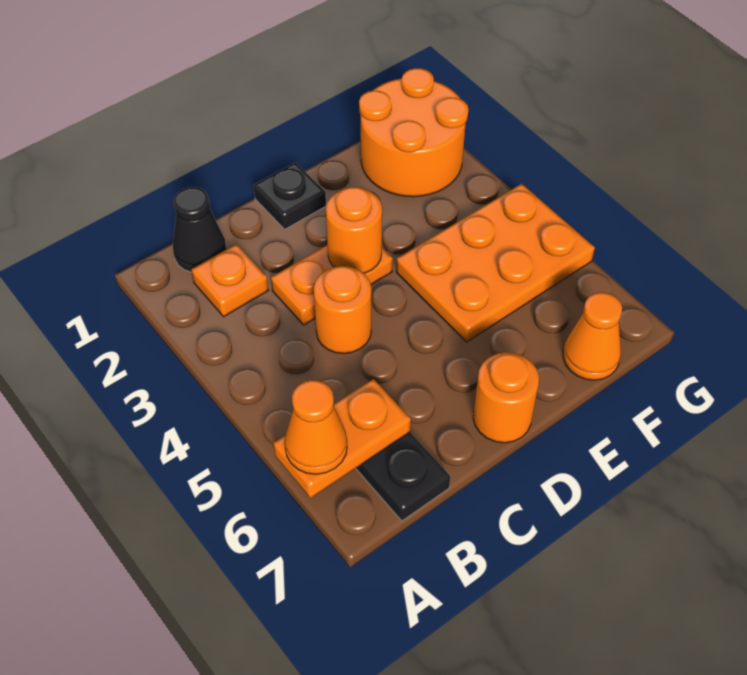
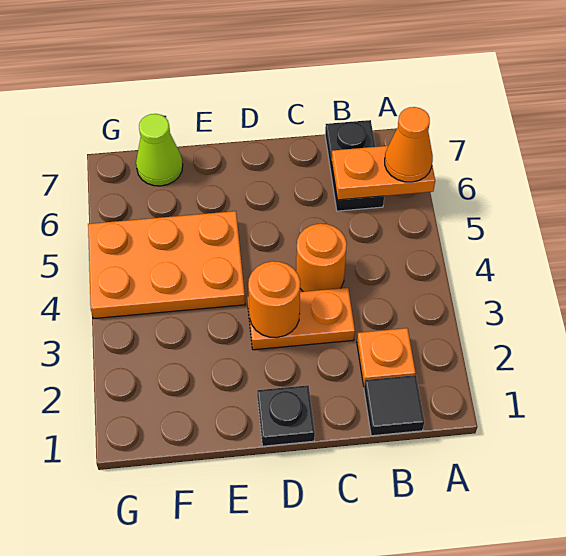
black 1x1 cone [173,187,226,272] -> black 1x1 tile [364,375,424,436]
orange 1x1 round brick [473,352,539,443] -> none
orange 2x2 round brick [359,68,468,197] -> none
orange 1x1 cone [563,292,622,380] -> lime 1x1 cone [136,114,183,186]

